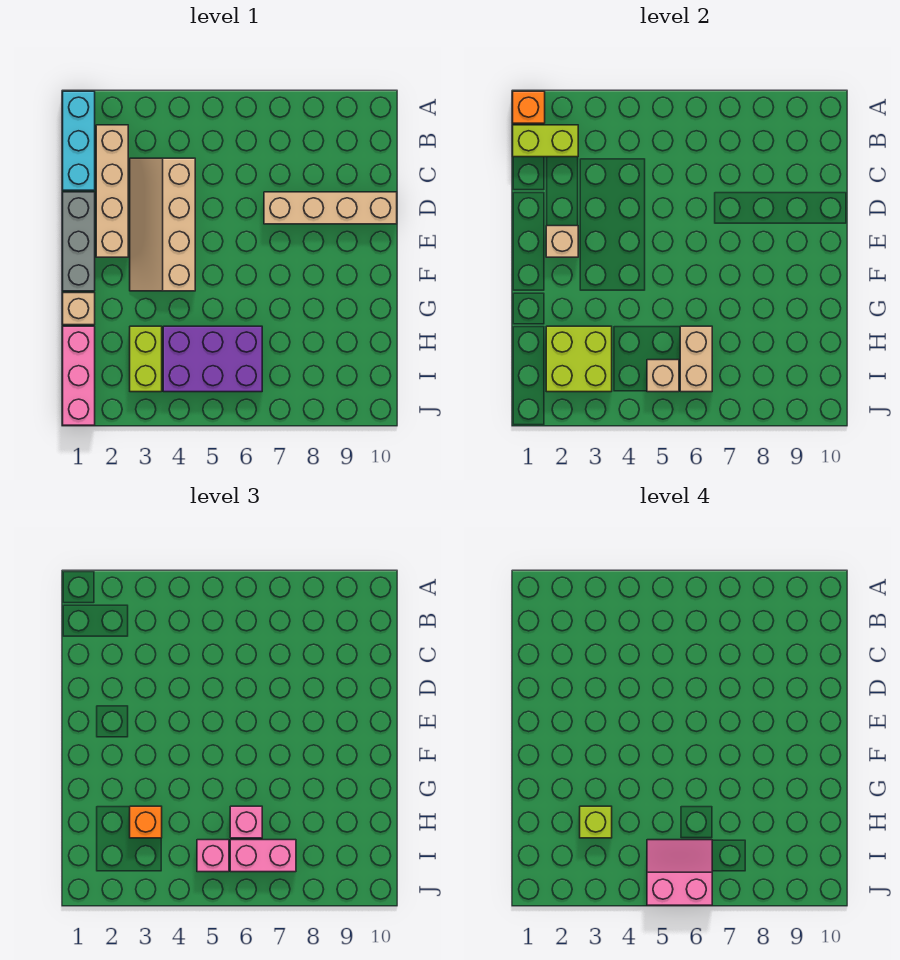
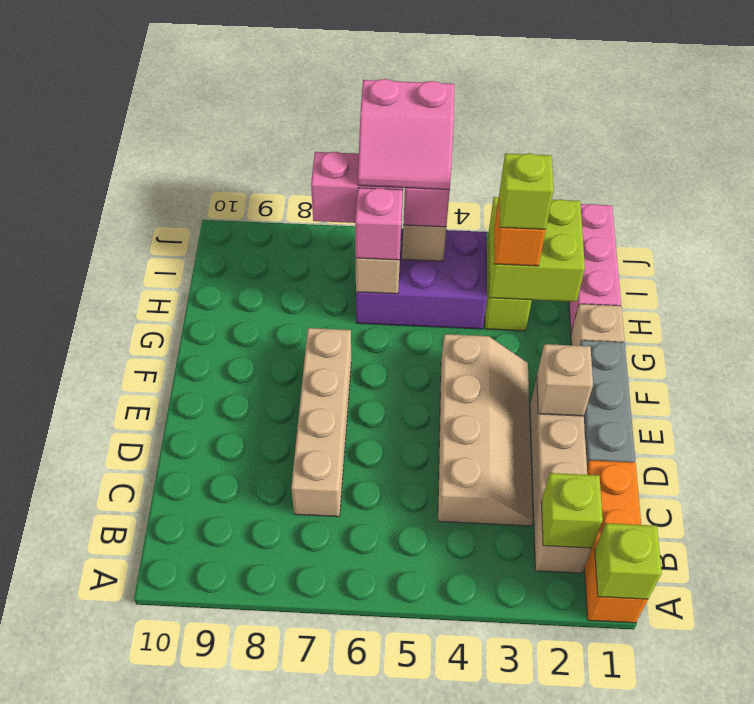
cyan 1x3 brick [63,91,95,190] -> orange 1x3 brick [585,460,648,623]
orange 1x1 brick [513,91,545,123] -> lime 1x1 brick [595,523,662,599]
lime 1x2 brick [513,125,578,157] -> lime 1x1 brick [541,473,603,548]
tan 1x4 brick [264,192,397,224] -> tan 1x4 brick turned to [291,328,351,517]

